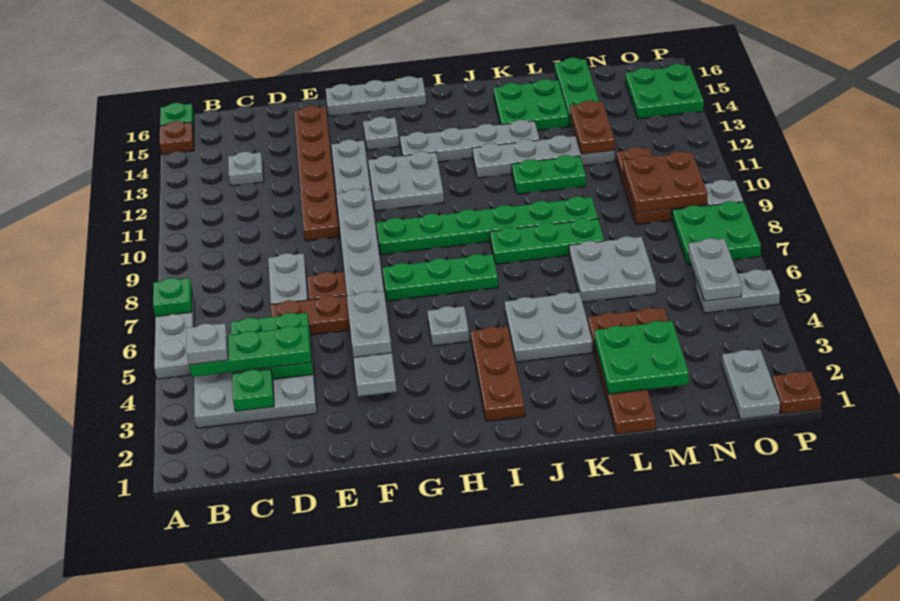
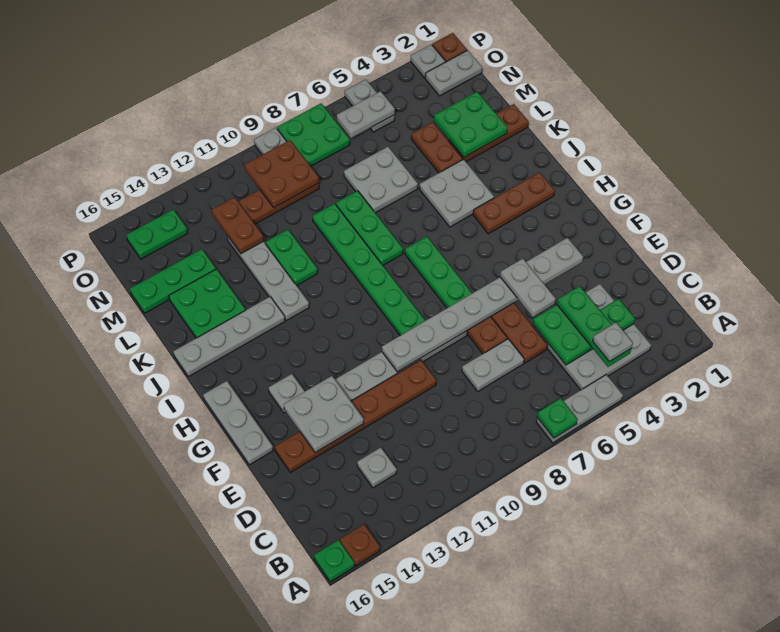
grey 1x2 plate [347,291,392,357] -> grey 1x2 plate turned to [500,259,556,317]
grey 2x2 plate [368,151,444,211] -> grey 2x2 plate moved to [284,376,364,453]
grey 1x1 plate [428,306,469,346] -> grey 1x1 plate moved to [411,44,446,78]
grey 1x4 plate [400,120,540,162] -> grey 1x4 plate turned to [173,297,285,377]
brown 1x2 plate [570,101,615,154] -> brown 1x2 plate turned to [212,197,264,254]
green 2x2 plate [626,64,704,119] -> green 1x2 plate [126,210,188,259]

